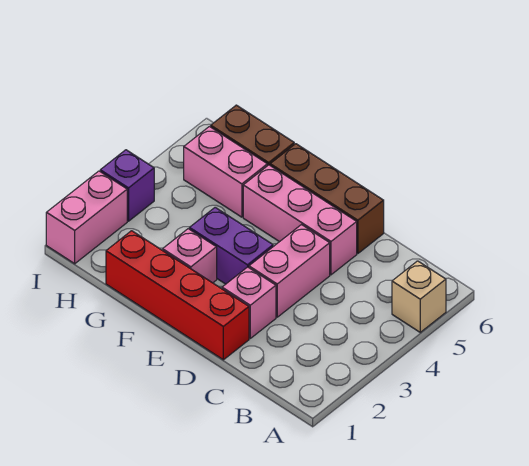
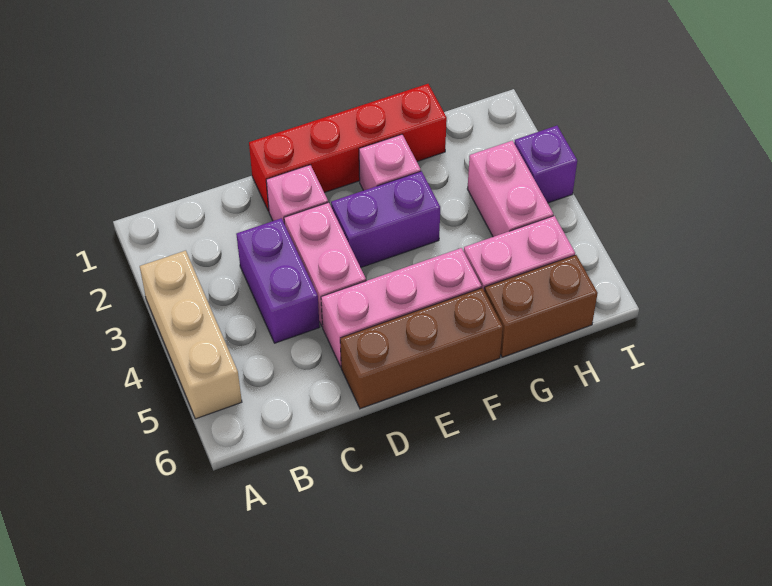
tan 1x1 brick [392,261,446,332] -> tan 1x3 brick [140,251,242,419]
none -> purple 1x2 brick [236,218,320,343]
pink 1x2 brick [46,171,127,264] -> pink 1x2 brick moved to [467,141,553,237]

